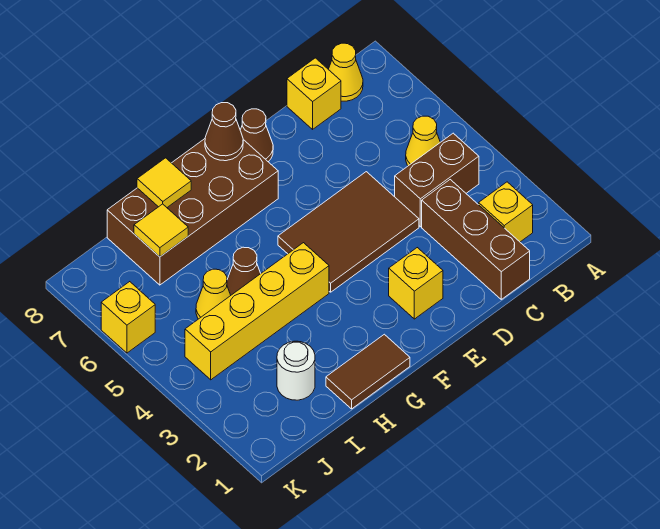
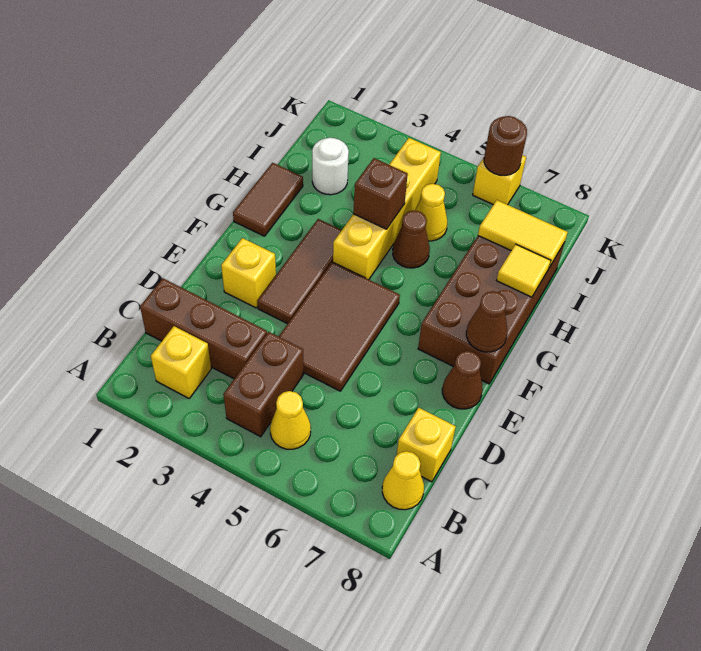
none -> brown 1x3 tile [257,219,342,324]
none -> brown 1x1 brick [353,158,408,229]
yellow 1x1 tile [134,204,188,257] -> yellow 1x2 tile [478,200,568,267]
none -> brown 1x1 round brick [484,116,527,176]

